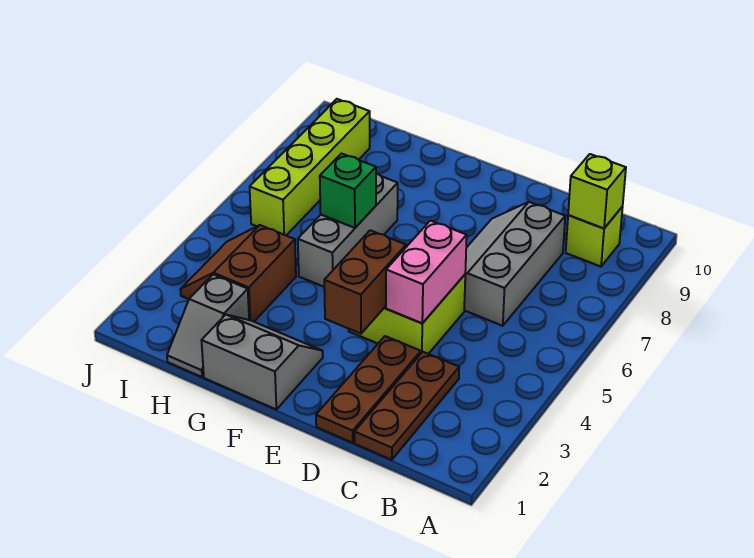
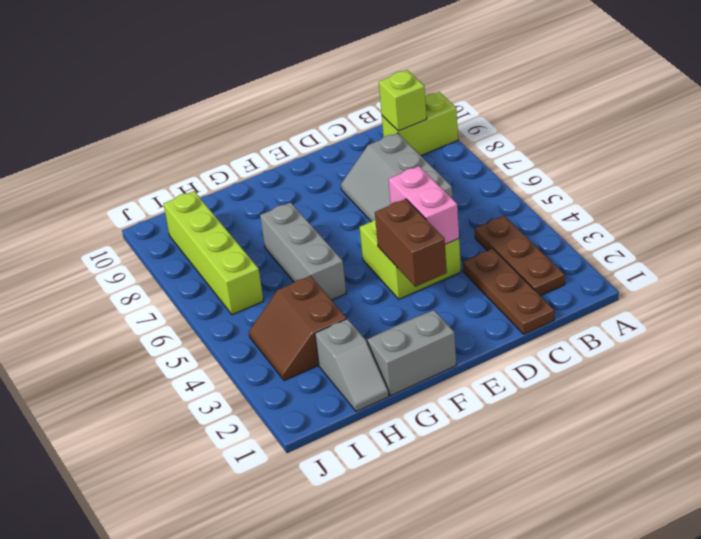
lime 1x1 brick [566,207,623,267] -> lime 1x2 brick [382,92,458,156]
brown 1x3 plate [316,336,421,443] -> brown 1x3 plate moved to [475,216,565,296]
green 1x1 brick [320,154,376,228] -> none

